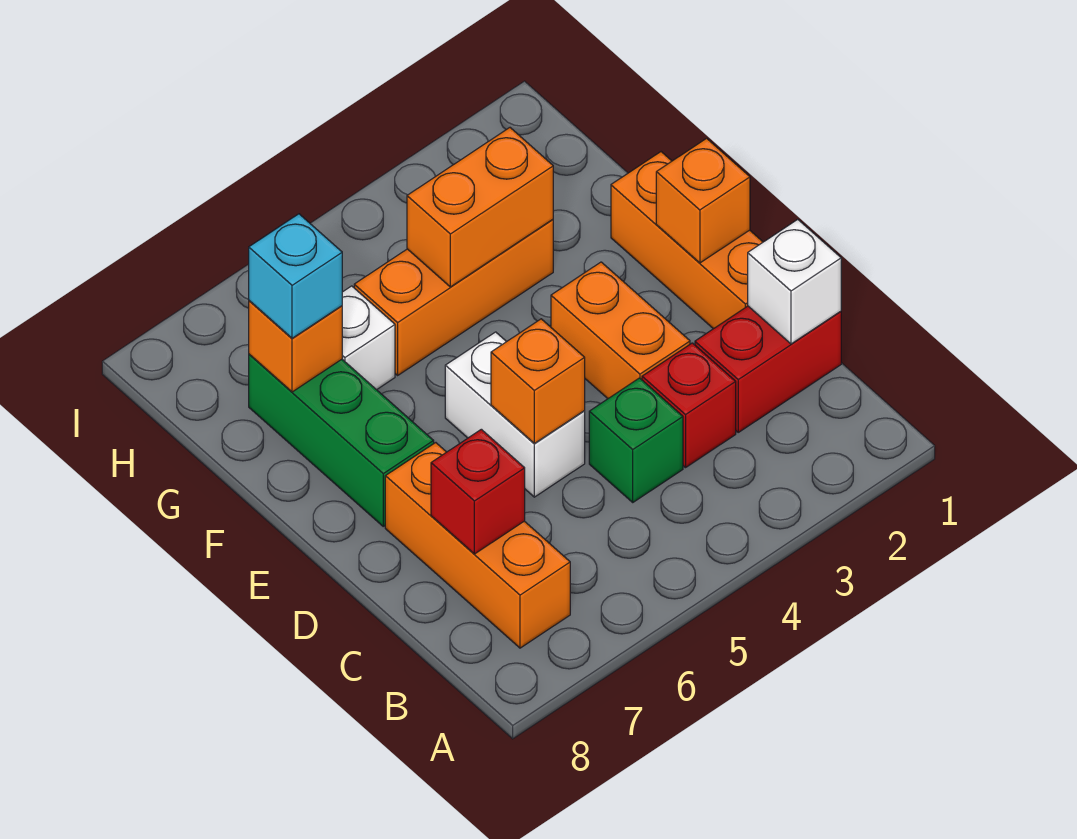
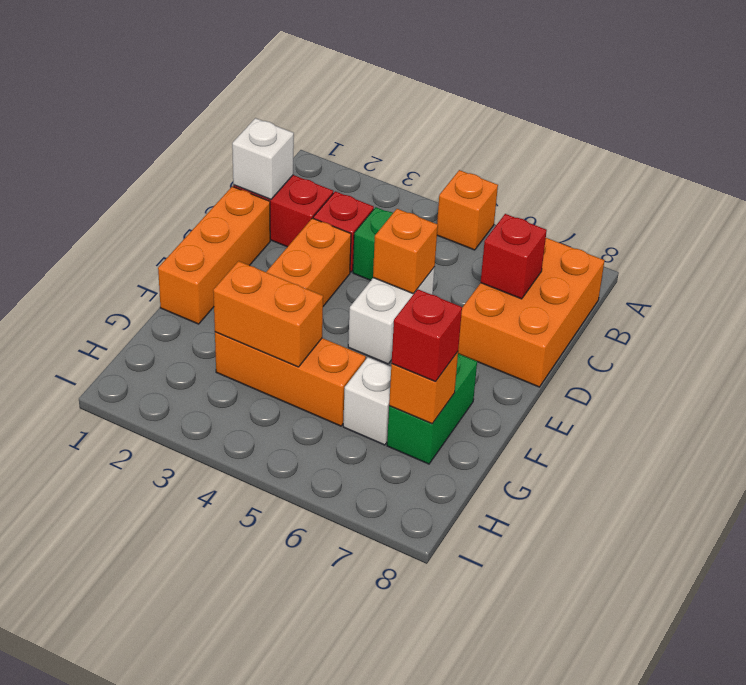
orange 1x3 brick [385,443,570,648] -> orange 2x3 brick [458,238,605,387]
orange 1x1 brick [656,138,750,263] -> orange 1x1 brick moved to [437,170,498,250]
green 1x3 brick [249,354,434,526] -> green 1x2 brick [387,354,477,464]
cyan 1x1 brick [249,214,342,338] -> red 1x1 brick [392,289,462,382]

